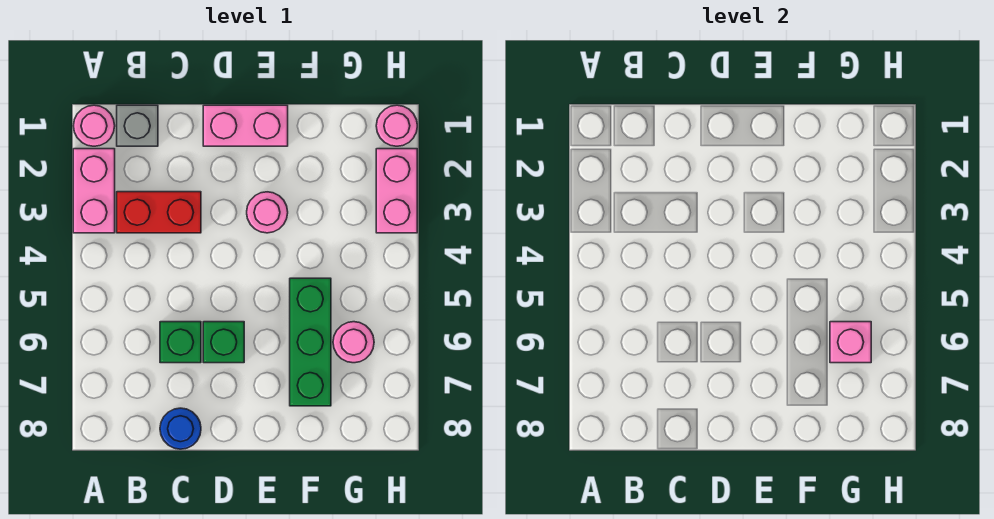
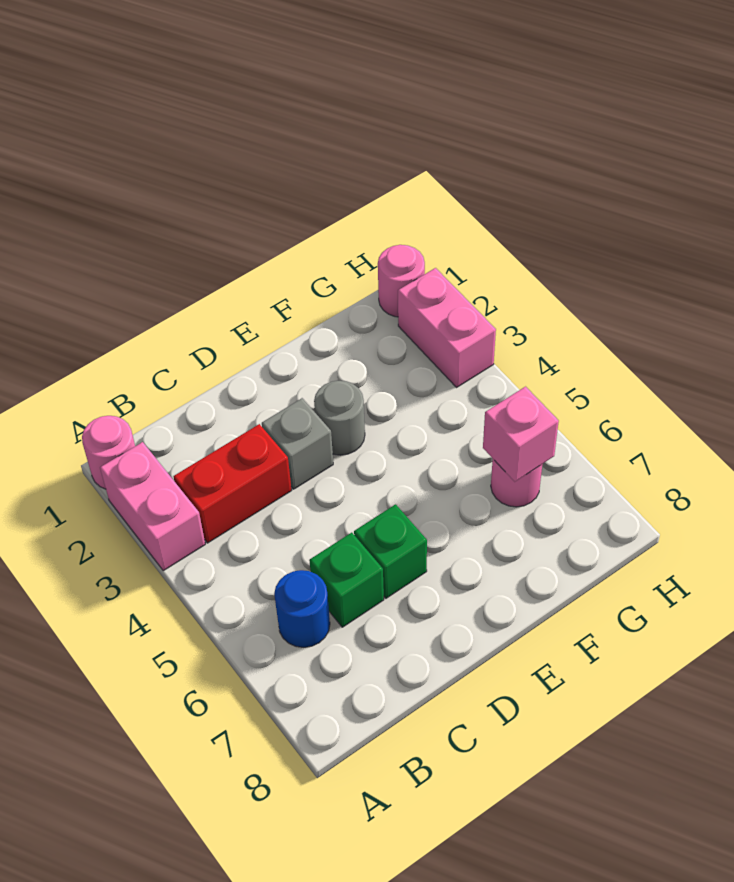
grey 1x1 brick [117,105,158,146] -> grey 1x1 brick moved to [262,398,333,489]
blue 1x1 round brick [160,408,201,449] -> blue 1x1 round brick moved to [274,570,330,647]
pink 1x2 brick [203,105,288,146] -> none
pink 1x1 round brick [247,192,288,233] -> grey 1x1 round brick [314,381,365,455]
green 1x3 brick [290,278,331,406] -> none

